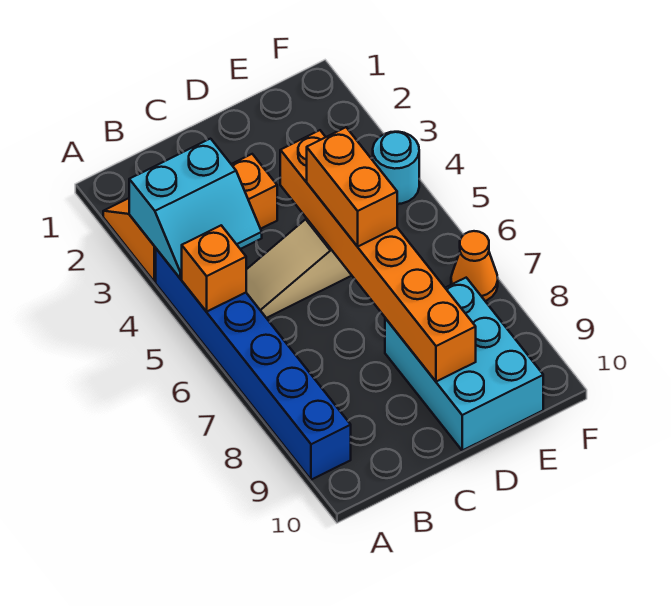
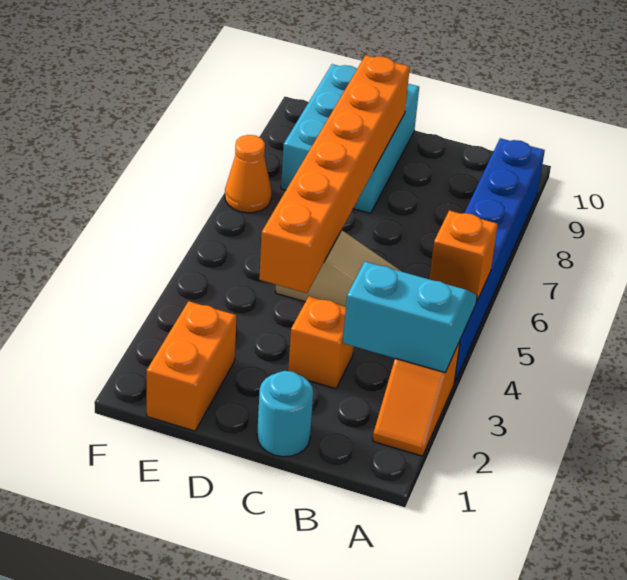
orange 1x2 brick [307,127,397,247] -> orange 1x2 brick moved to [147,301,236,431]
cyan 1x1 round brick [373,132,419,204] -> cyan 1x1 round brick moved to [257,371,313,457]

